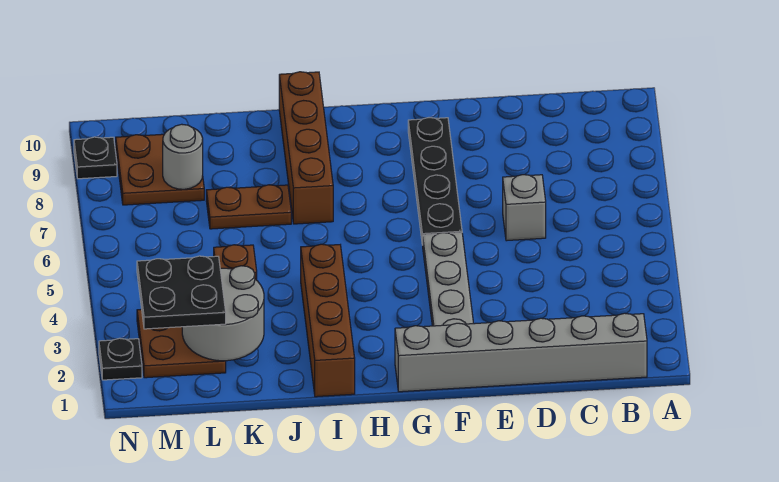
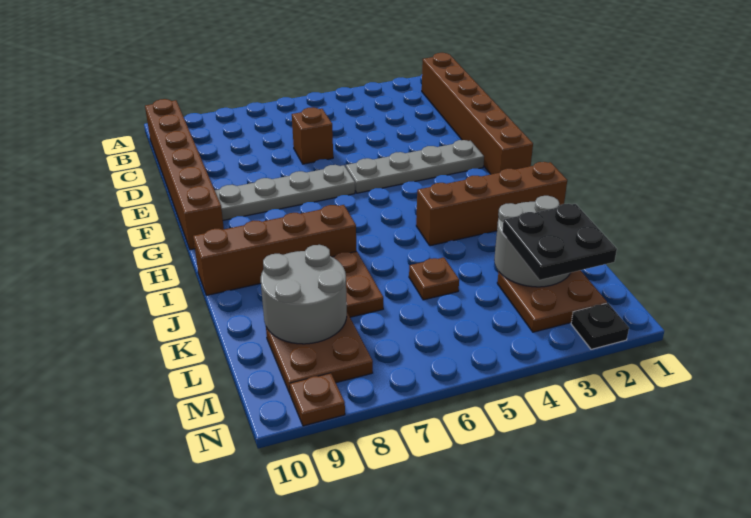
grey 1x6 brick [395,313,647,392] -> brown 1x6 brick [422,53,533,174]
none -> brown 1x6 brick [145,99,224,250]
grey 1x1 brick [503,175,546,241] -> brown 1x1 brick [292,107,333,164]
black 1x4 plate [408,118,462,245] -> grey 1x4 plate [215,165,355,220]
grey 1x1 round brick [163,124,203,189] -> grey 2x2 round brick [261,245,347,344]
black 1x1 plate [74,137,117,179] -> brown 1x1 plate [290,373,345,426]

